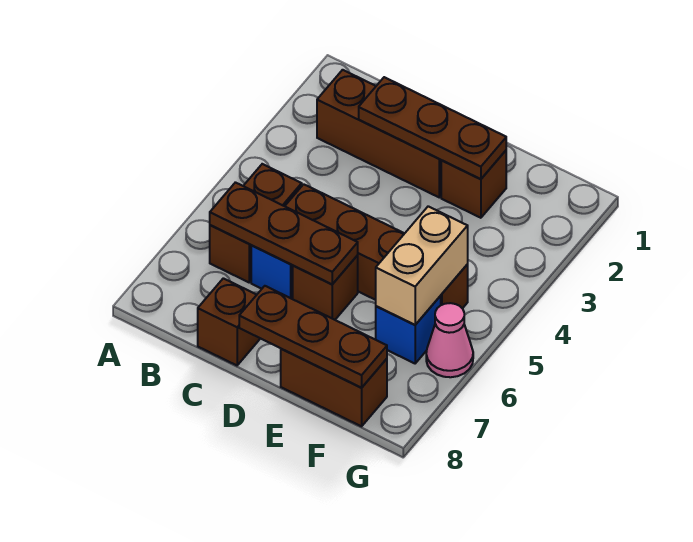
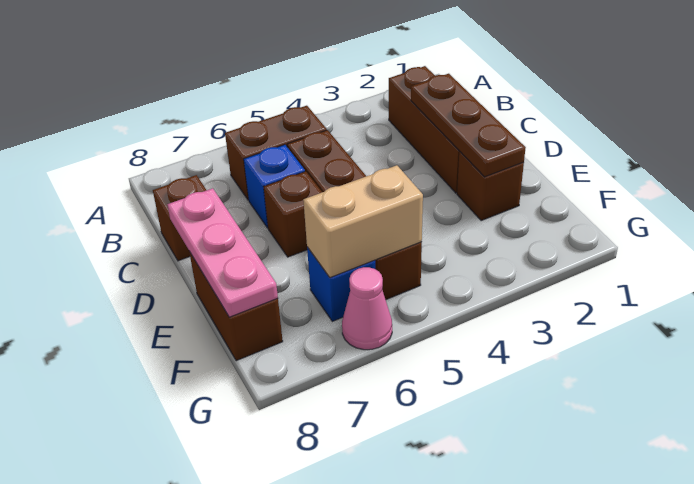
brown 1x3 plate [210,182,358,284] -> none
brown 1x3 plate [239,286,387,388] -> pink 1x3 plate [167,188,278,317]

